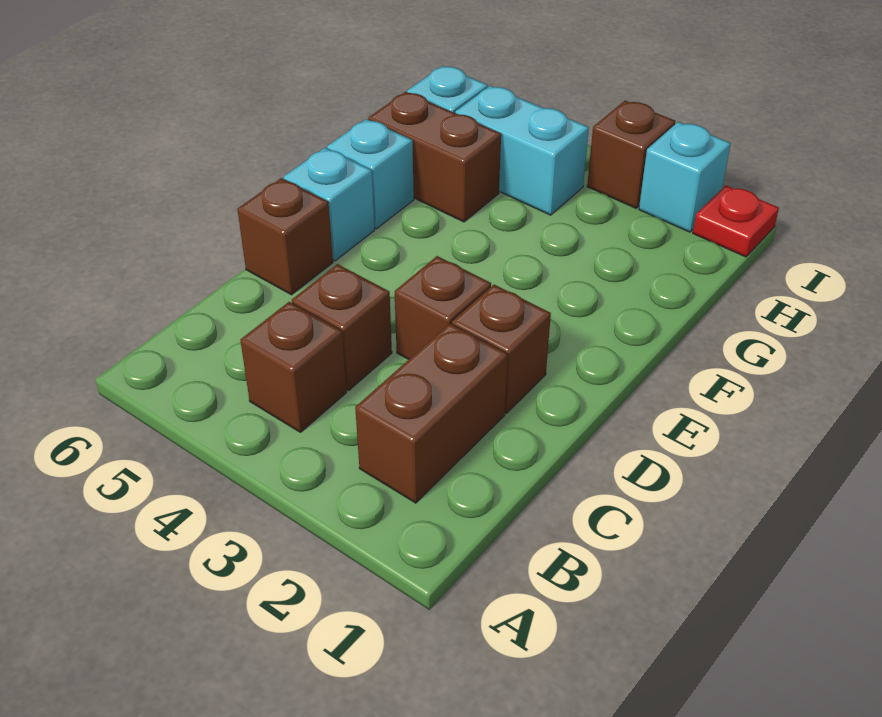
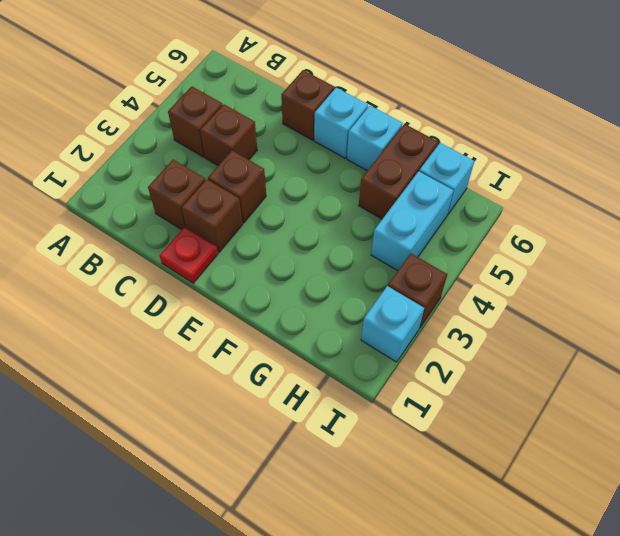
brown 1x2 brick [355,324,508,503] -> brown 1x1 brick [148,159,205,230]
red 1x1 plate [693,185,779,257] -> red 1x1 plate moved to [160,227,218,283]

